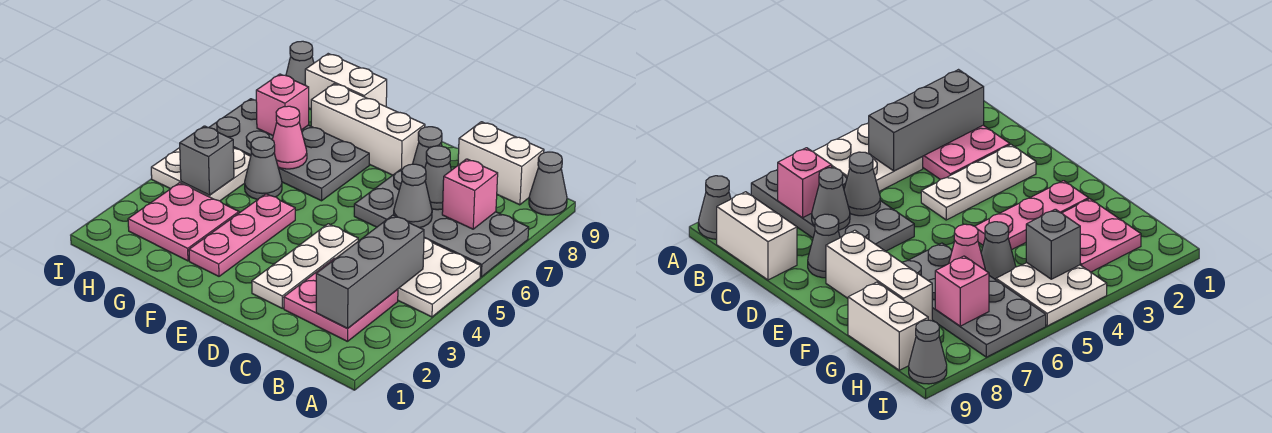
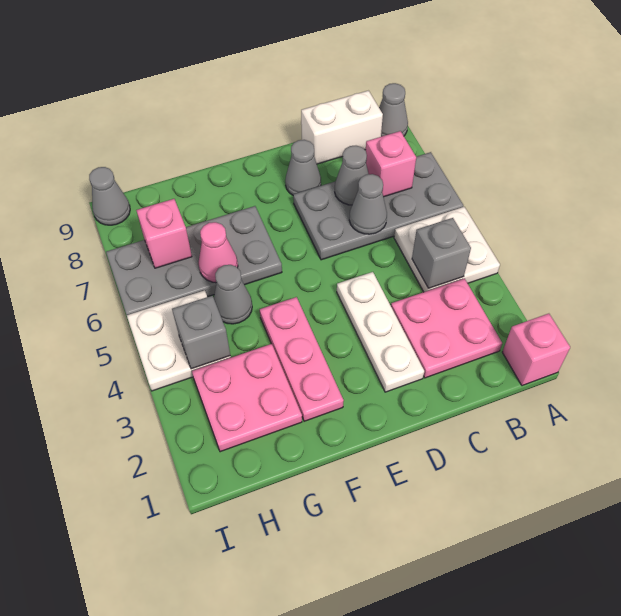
none -> pink 1x1 brick [502,314,570,386]
grey 1x3 brick [316,215,424,328] -> grey 1x1 brick [412,218,471,289]
white 1x3 brick [311,84,425,175] -> none
white 1x2 brick [305,54,387,109] -> none

